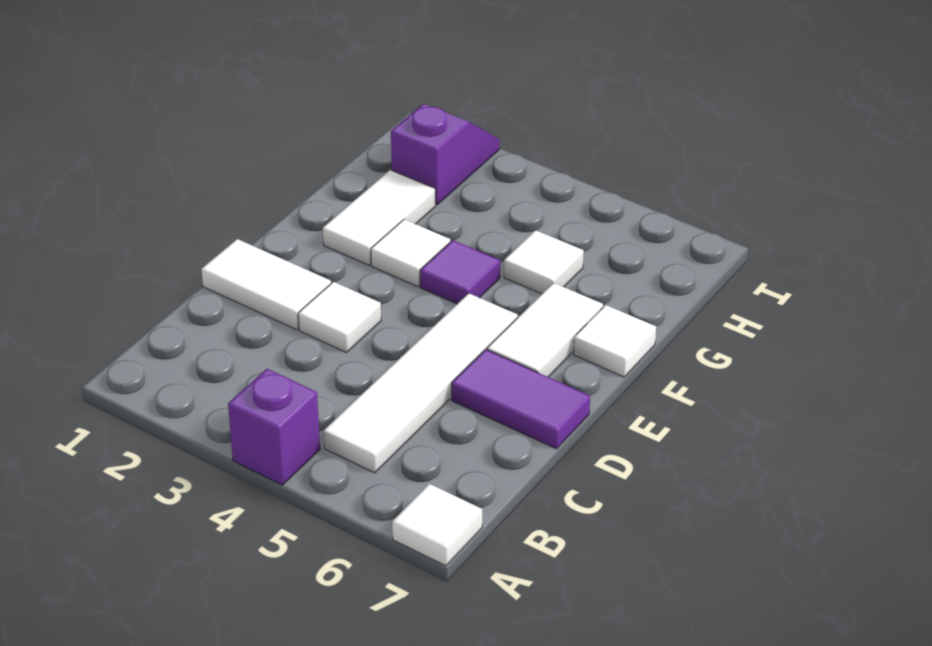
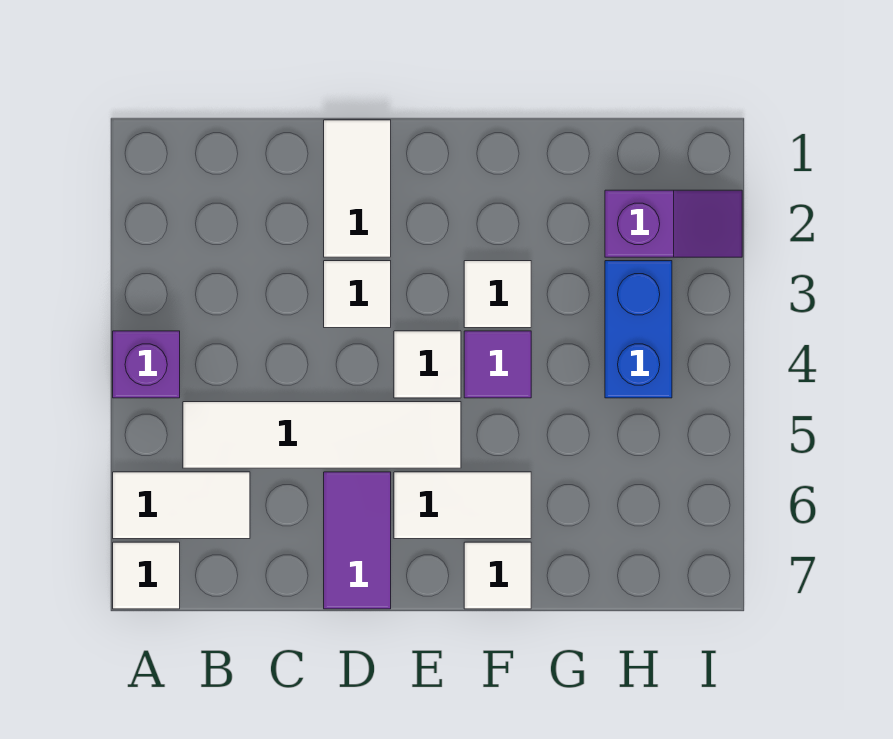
white 1x2 tile [323,170,436,265] -> white 1x2 tile moved to [113,472,250,539]
white 1x1 tile [504,230,584,294] -> white 1x1 tile moved to [394,331,461,398]
none -> blue 1x2 brick [605,261,672,398]

